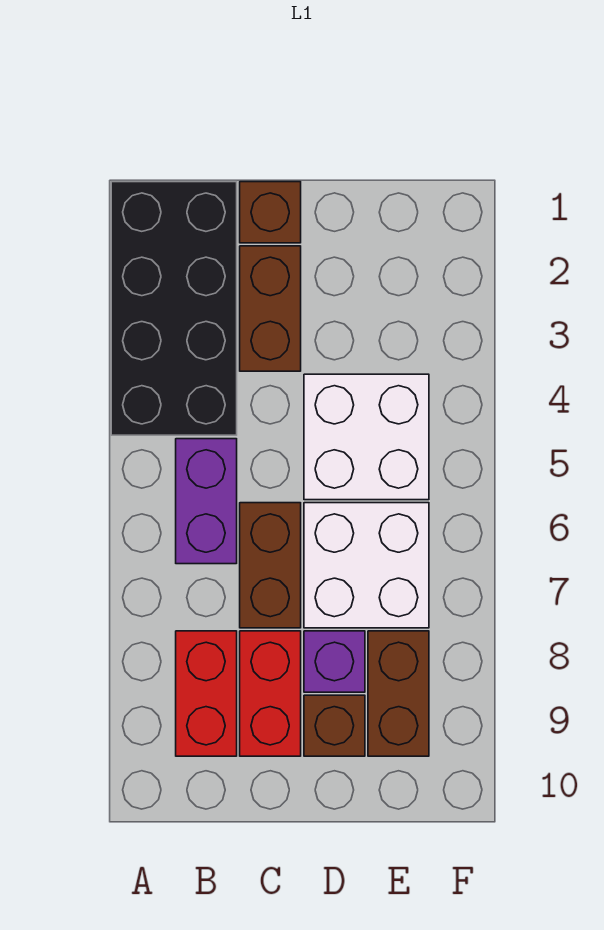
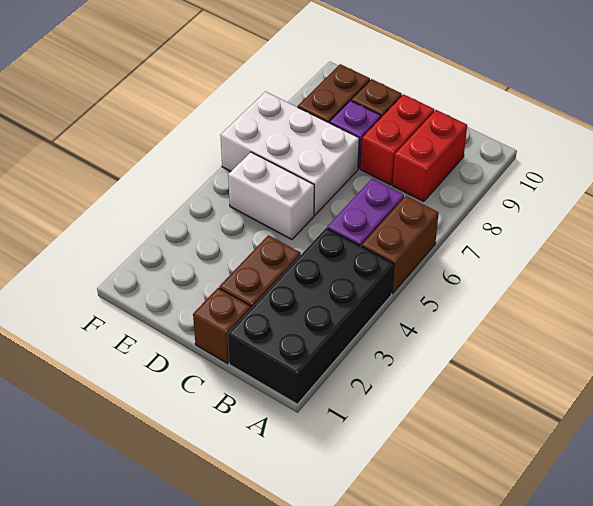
brown 1x2 brick [240,503,301,628] -> brown 1x2 brick moved to [362,196,439,293]
white 2x2 brick [304,374,429,500] -> white 1x2 brick [228,152,314,240]
white 2x2 brick [304,503,429,628] -> white 2x3 brick [220,92,359,215]

